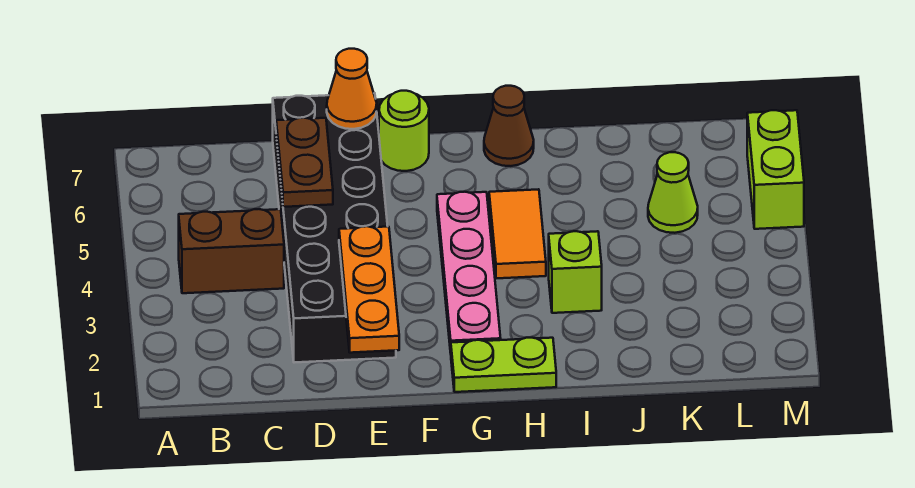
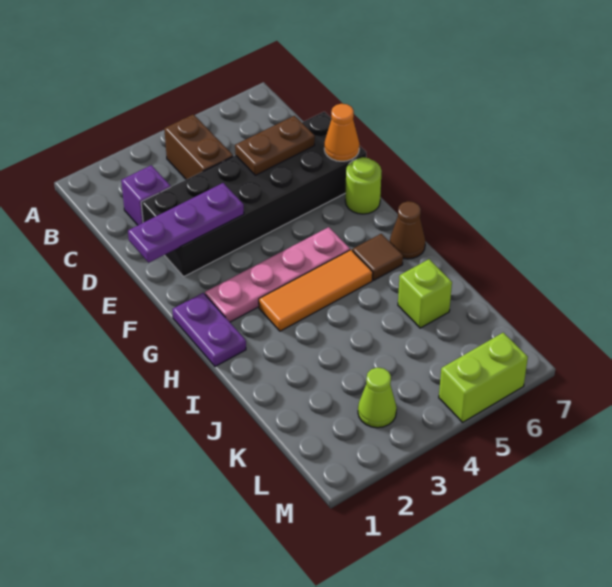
none -> purple 1x1 brick [121,165,171,225]
orange 1x3 plate [339,226,399,353] -> purple 1x3 plate [128,183,244,263]
lime 1x2 plate [451,338,556,392] -> purple 1x2 plate [172,293,246,367]
orange 1x2 tile [489,189,546,278] -> orange 1x3 tile [259,250,373,331]
none -> brown 1x1 tile [352,234,403,280]
lime 1x1 brick [549,231,602,313] -> lime 1x1 brick moved to [398,259,452,328]
lime 1x1 cone [648,152,698,233] -> lime 1x1 cone moved to [358,368,397,428]

